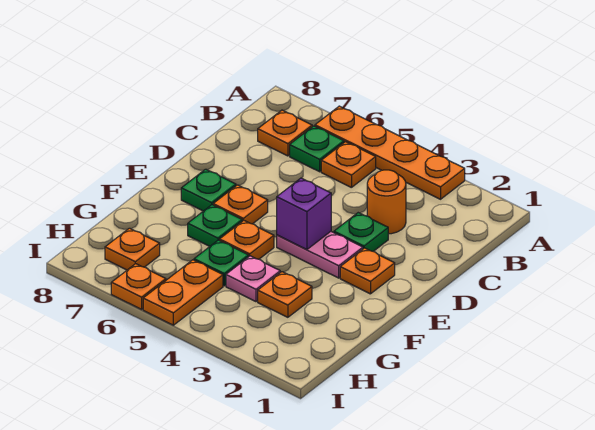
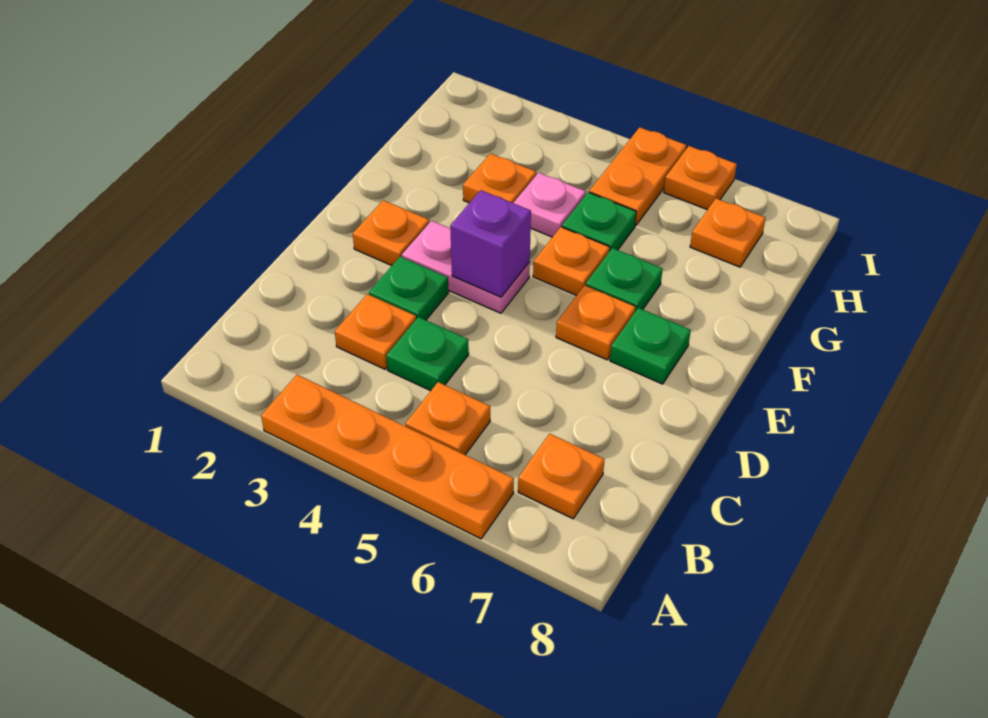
green 1x1 plate [290,126,344,172] -> green 1x1 plate moved to [386,317,469,391]
orange 1x1 round brick [367,170,406,234] -> orange 1x1 plate [335,294,416,369]

